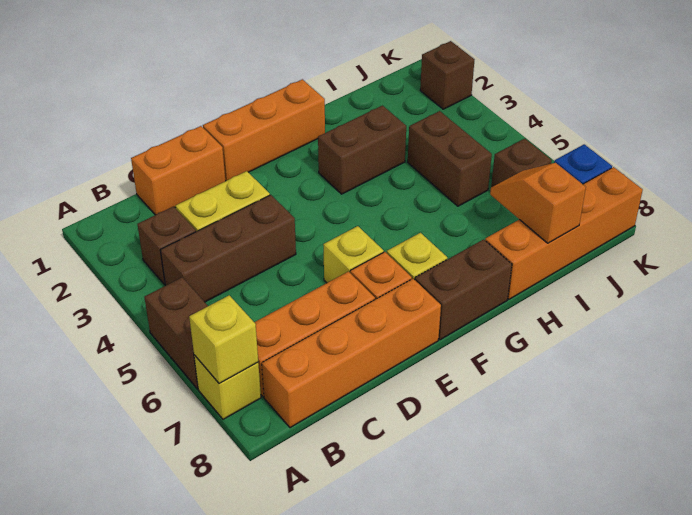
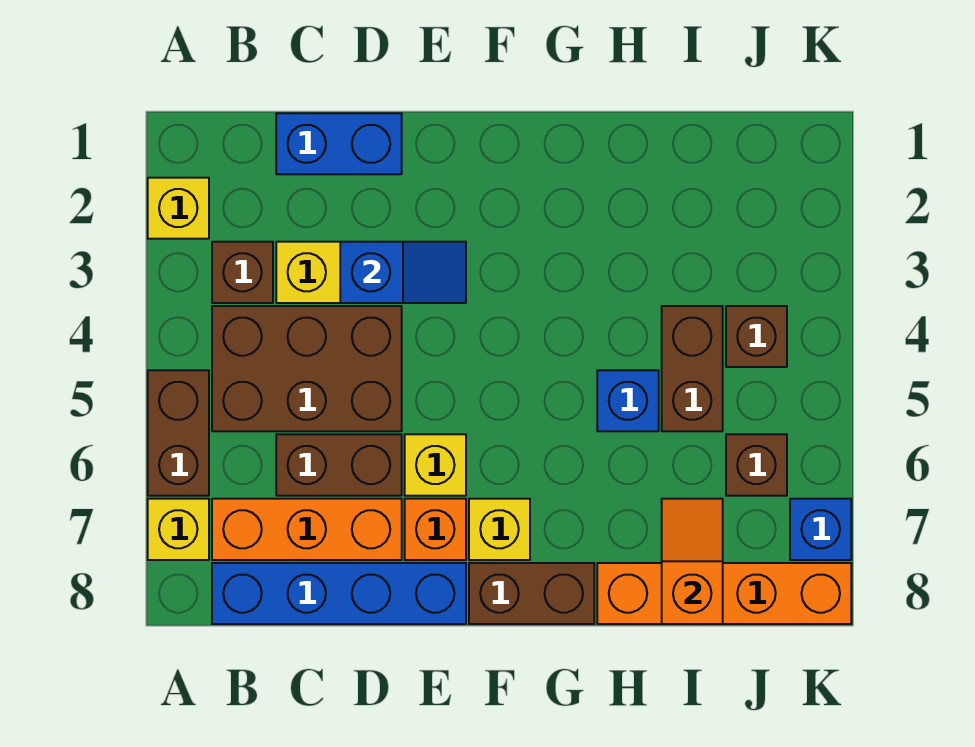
yellow 1x1 brick [189,295,258,383] -> yellow 1x1 brick moved to [148,178,209,239]
brown 1x3 brick [160,195,296,302] -> brown 2x3 brick [212,306,402,431]
orange 1x4 brick [262,279,441,428] -> blue 1x4 brick [212,563,466,624]
orange 1x2 brick [131,126,225,215] -> blue 1x2 brick [276,113,402,174]
none -> blue 1x2 slope [340,242,466,303]
orange 1x3 brick [203,79,325,181] -> none
brown 1x2 brick [318,106,406,194] -> brown 1x2 brick moved to [276,434,402,496]
none -> blue 1x1 brick [597,370,659,431]
brown 1x1 brick [420,41,474,109] -> brown 1x1 brick moved to [726,306,787,367]

